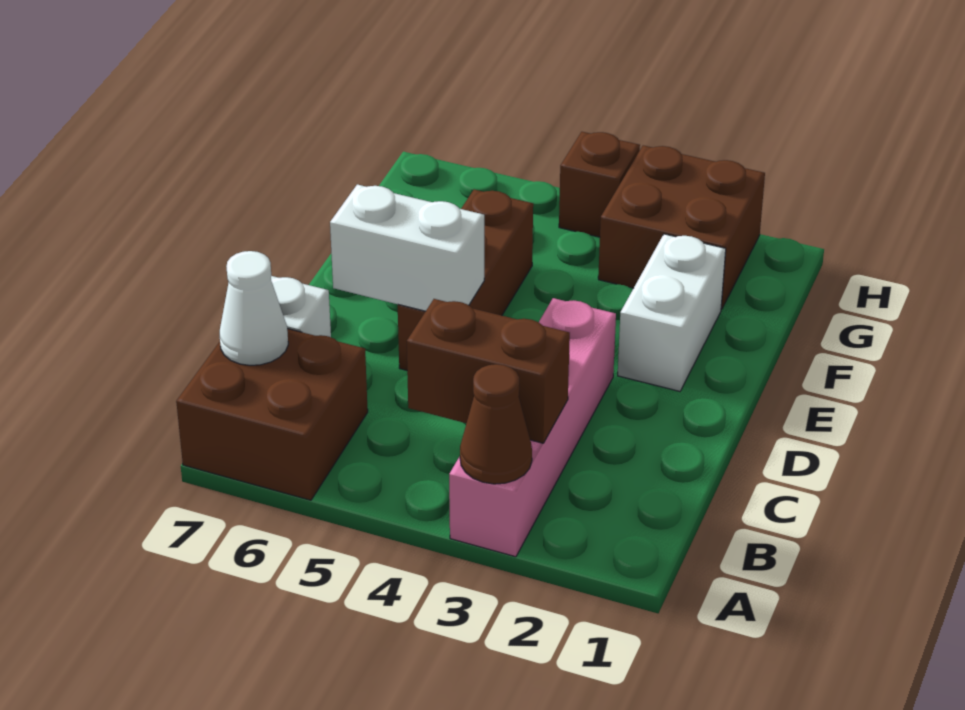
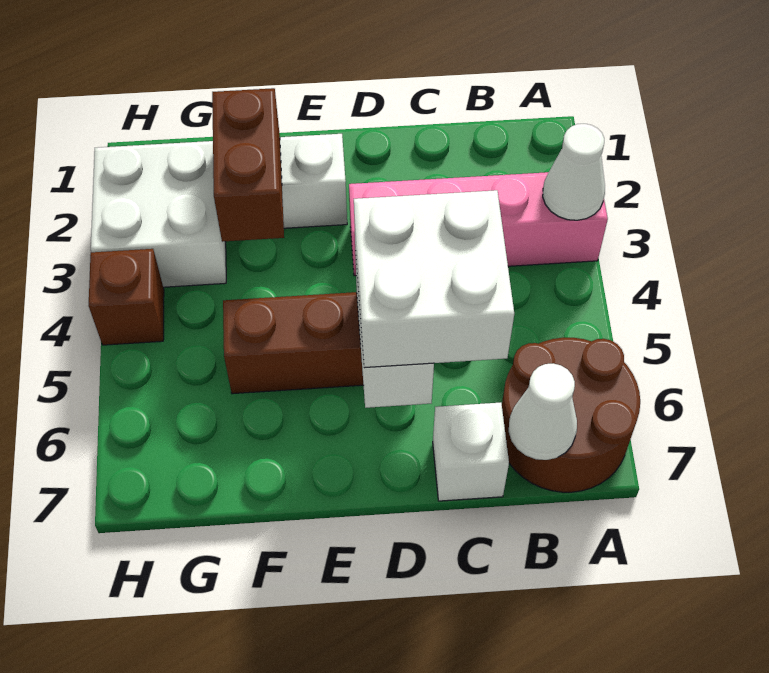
brown 1x1 cone [460,364,532,484] -> white 1x1 cone [543,124,605,220]
brown 2x2 brick [176,329,368,500] -> brown 2x2 round brick [502,338,640,492]
brown 1x2 brick [407,299,570,443] -> brown 1x2 brick moved to [212,88,284,242]
none -> white 2x2 brick [354,190,514,368]
brown 2x2 brick [598,145,765,309] -> white 2x2 brick [91,141,226,287]

